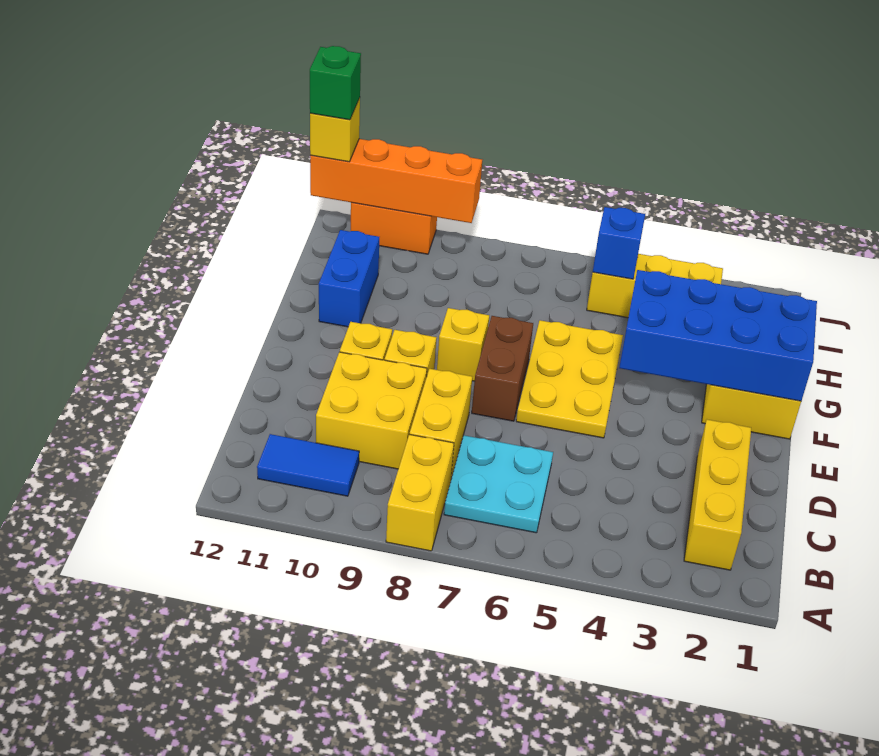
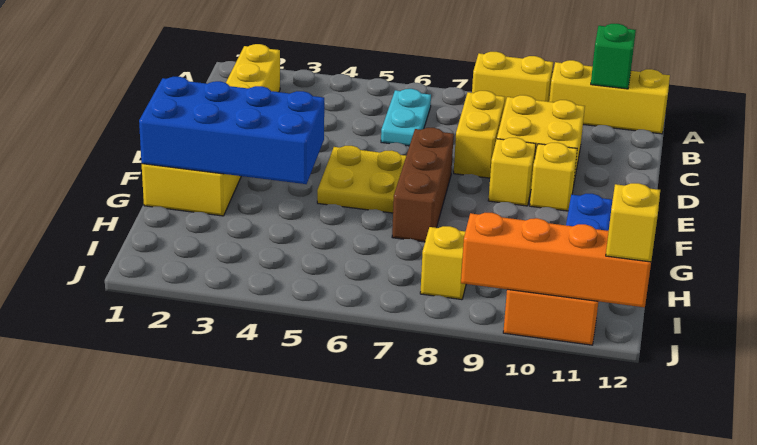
yellow 1x2 brick [386,434,454,551] -> yellow 1x2 brick turned to [472,52,553,107]
cyan 2x2 plate [444,435,553,533] -> cyan 1x2 plate [381,89,431,146]
blue 1x2 tile [257,434,359,496] -> none
yellow 2x3 plate [516,320,623,438] -> yellow 2x2 plate [317,146,406,213]
brown 1x2 brick [472,316,533,421] -> brown 1x3 brick [392,128,454,242]
yellow 1x1 brick [437,308,489,381] -> yellow 1x1 brick moved to [420,226,466,300]
yellow 1x3 brick [587,254,723,318] -> yellow 1x3 brick moved to [549,60,670,134]
blue 1x1 brick [593,207,645,279] -> none
green 1x1 brick [310,46,361,120] -> green 1x1 brick moved to [591,24,636,89]

